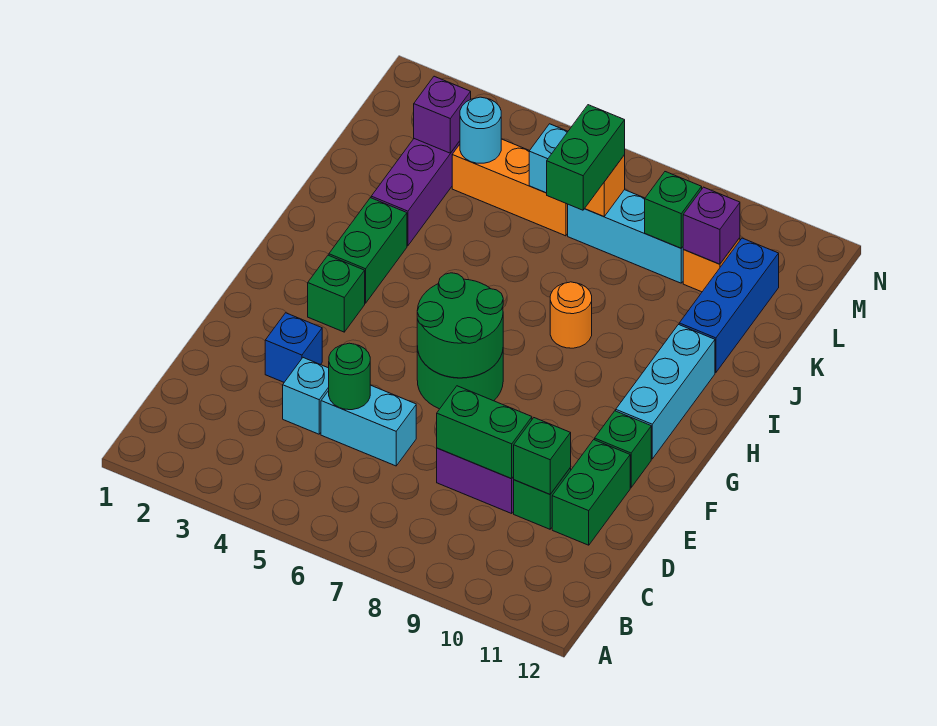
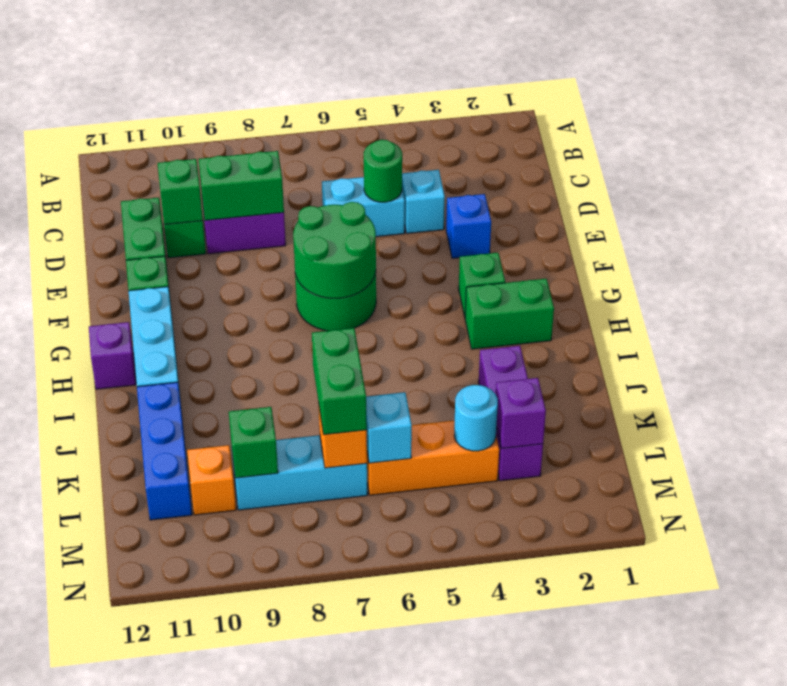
green 1x2 brick [329,198,407,303] -> green 1x2 brick turned to [465,279,554,349]
orange 1x1 round brick [550,282,592,348] -> none
purple 1x1 brick [683,187,740,264] -> purple 1x1 brick moved to [89,322,136,389]

